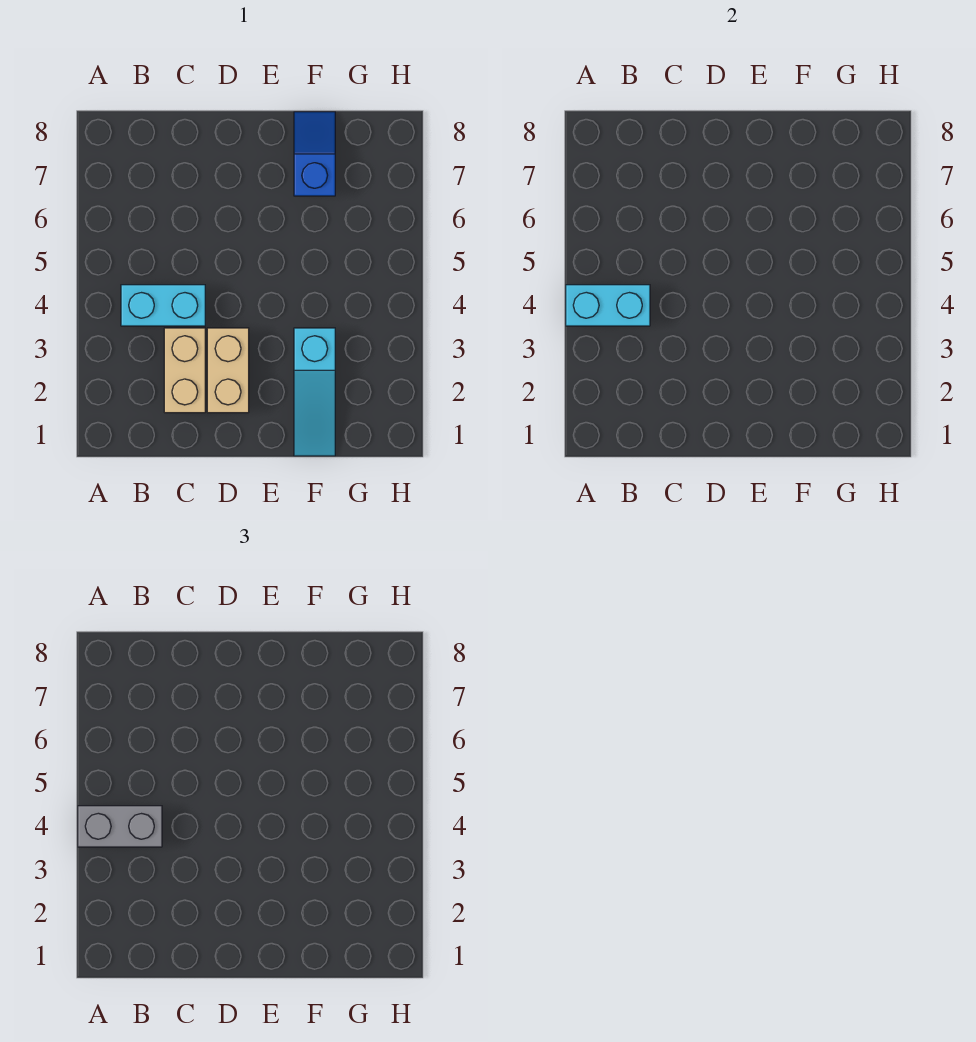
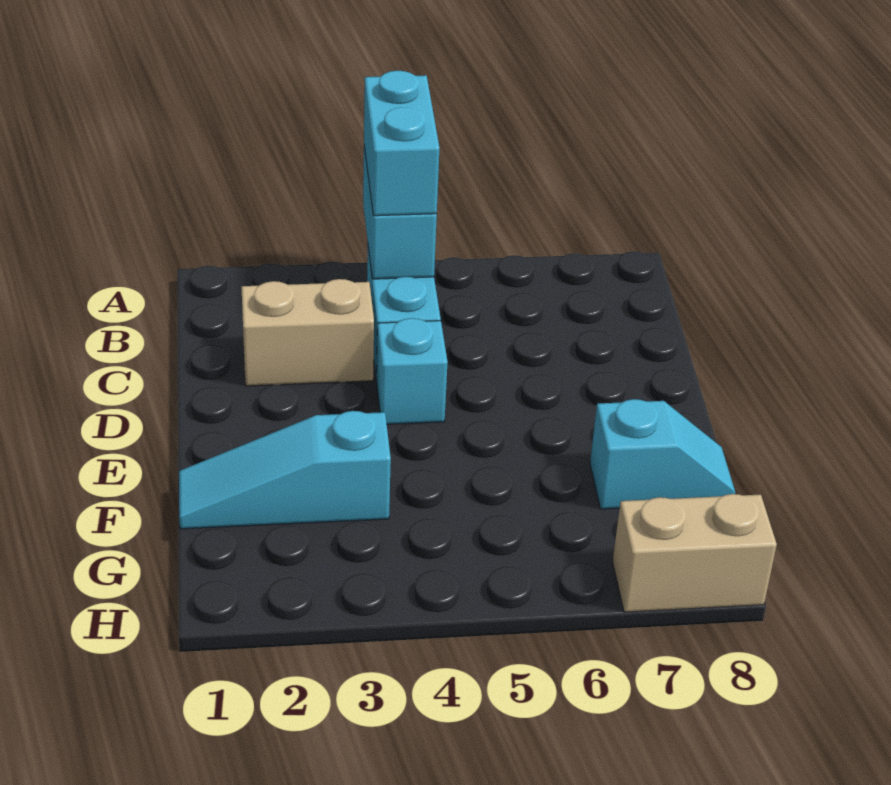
grey 1x2 brick [78,806,162,847] -> cyan 1x2 brick [364,71,439,216]
tan 1x2 brick [207,328,249,413] -> tan 1x2 brick moved to [613,494,777,612]
none -> cyan 1x1 brick [377,318,448,424]
blue 1x2 slope [294,112,335,196] -> cyan 1x2 slope [590,399,735,509]

